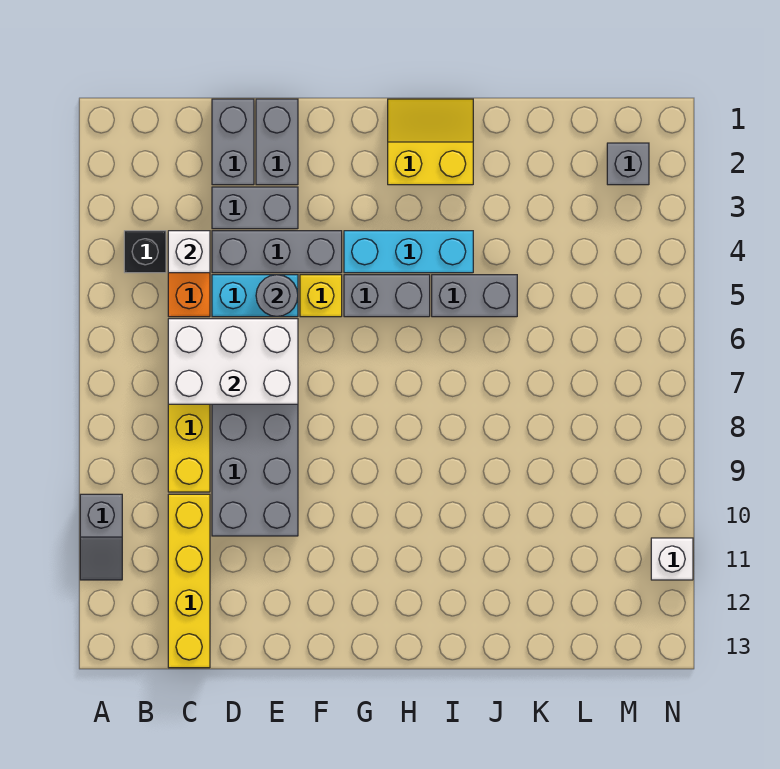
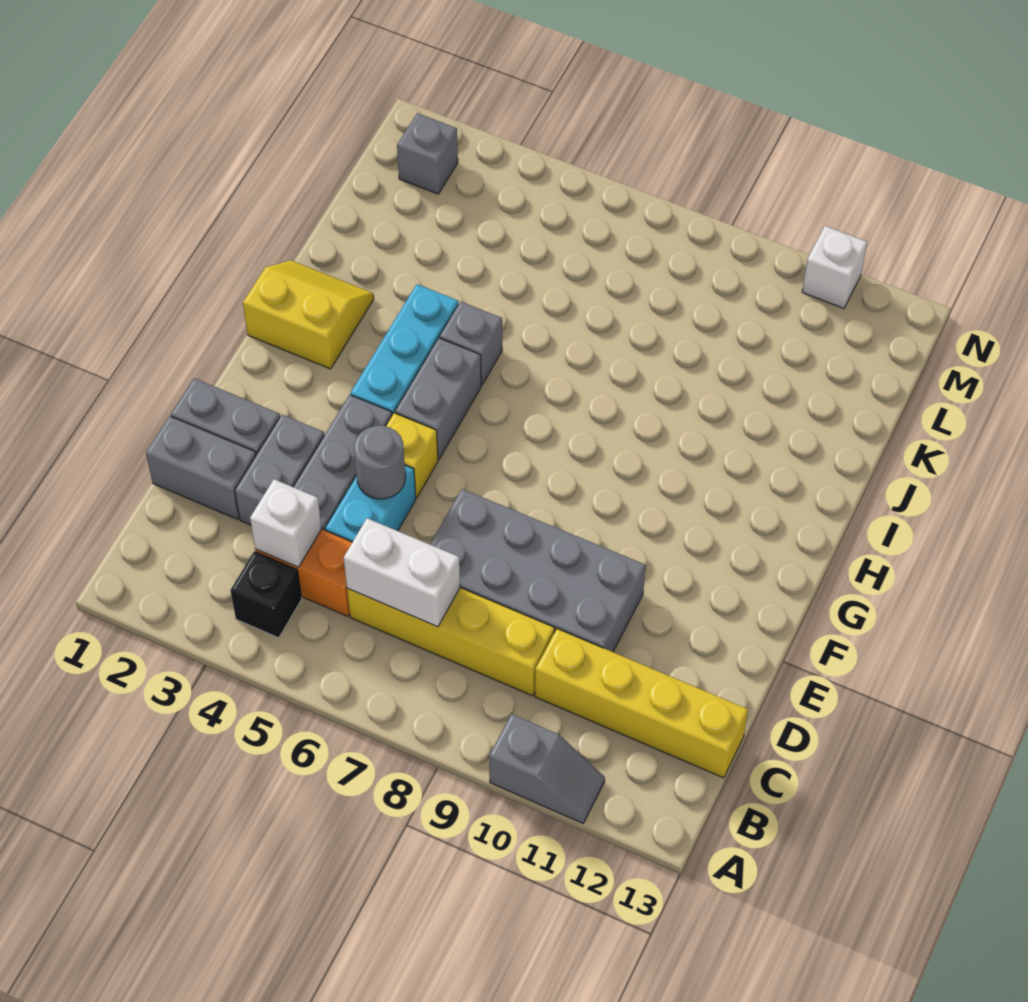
white 2x3 brick [168,319,298,404] -> white 1x2 brick [344,518,460,627]
yellow 2x2 slope [388,99,473,185] -> yellow 2x2 slope turned to [243,260,374,369]
grey 1x2 brick [432,275,517,317] -> grey 1x1 brick [440,302,502,385]

